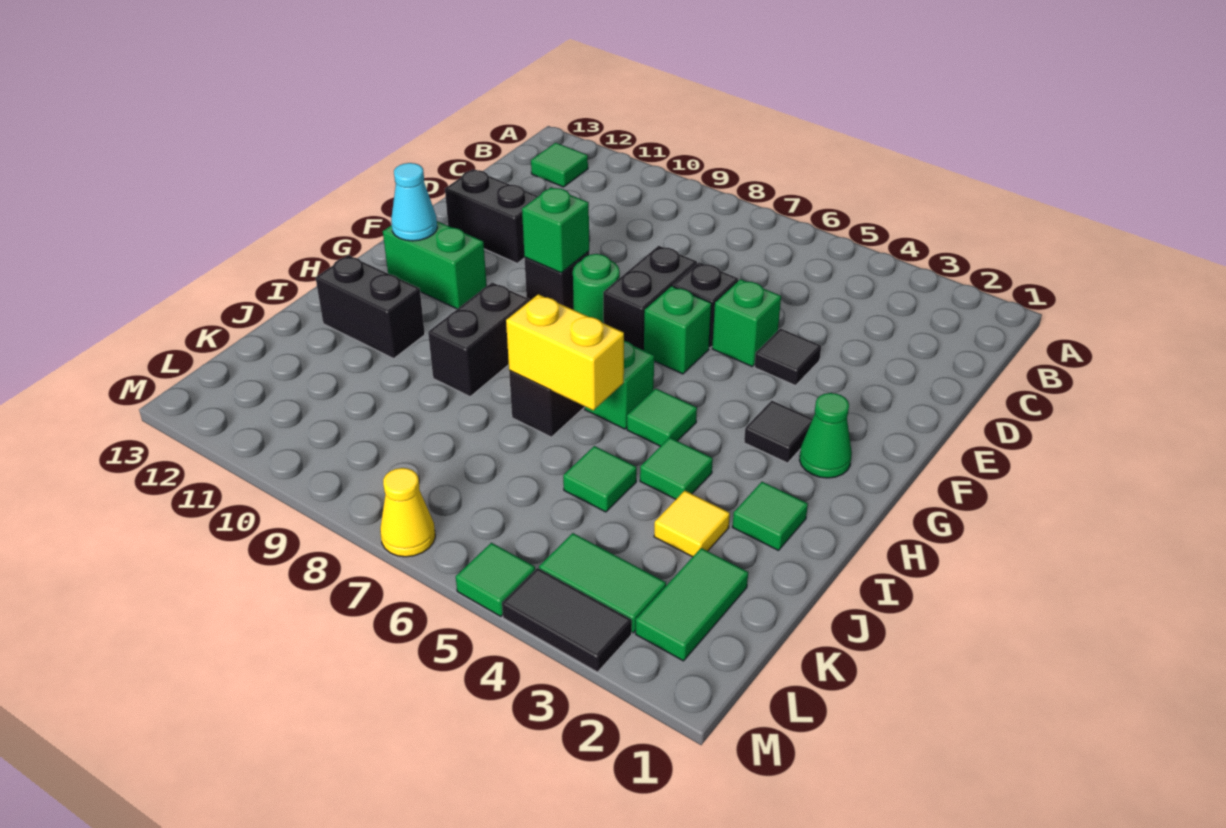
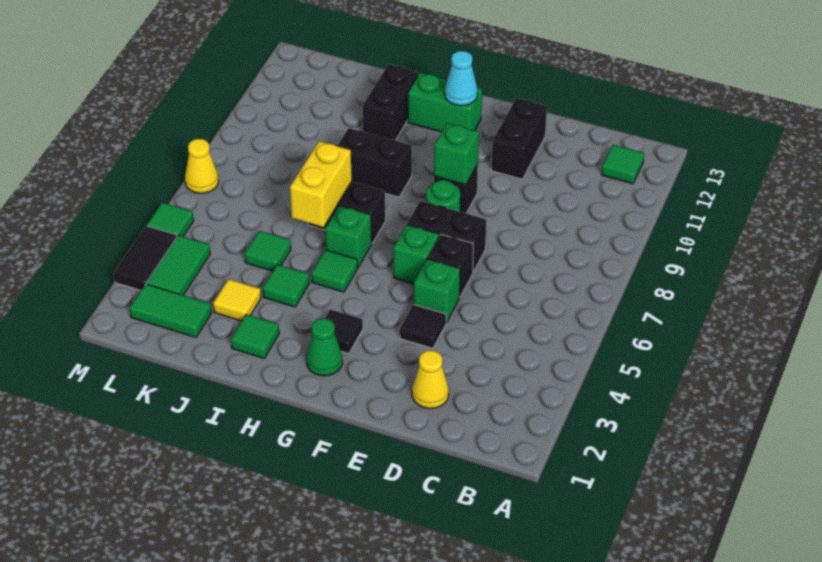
none -> yellow 1x1 cone [412,350,449,409]
green 1x2 brick [383,221,487,309] -> green 1x2 brick turned to [408,73,482,132]

